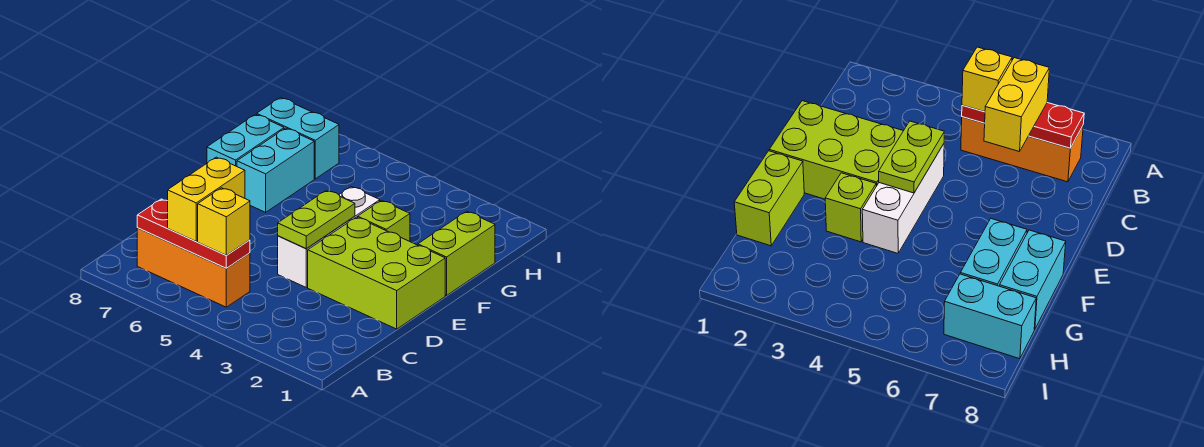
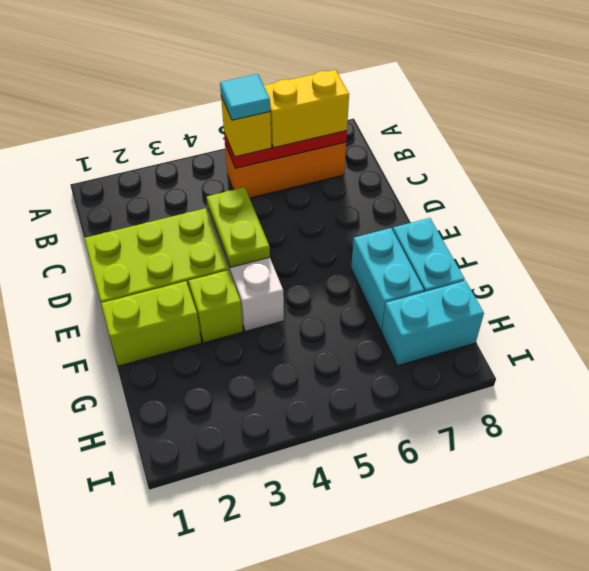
none -> cyan 1x1 tile [220,74,270,120]
yellow 1x2 brick [168,157,245,241] -> yellow 1x2 brick turned to [264,70,349,148]
lime 1x2 brick [418,211,495,296] -> lime 1x2 brick turned to [101,281,201,366]

